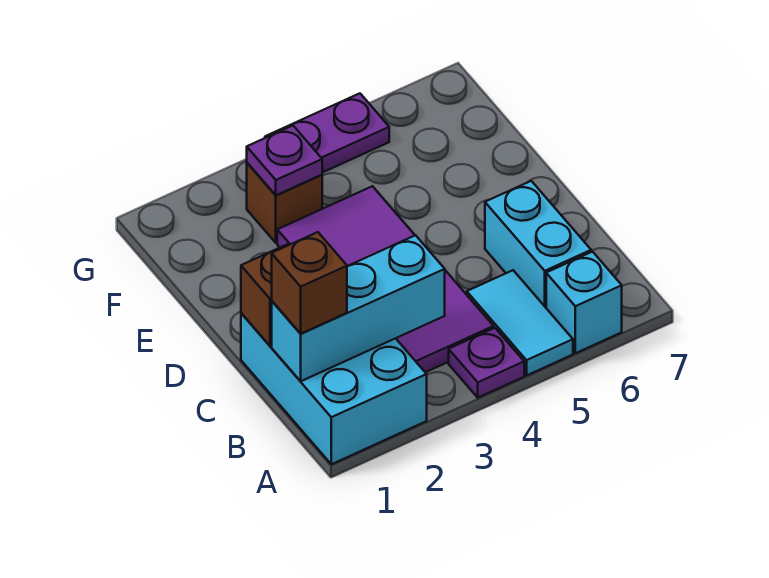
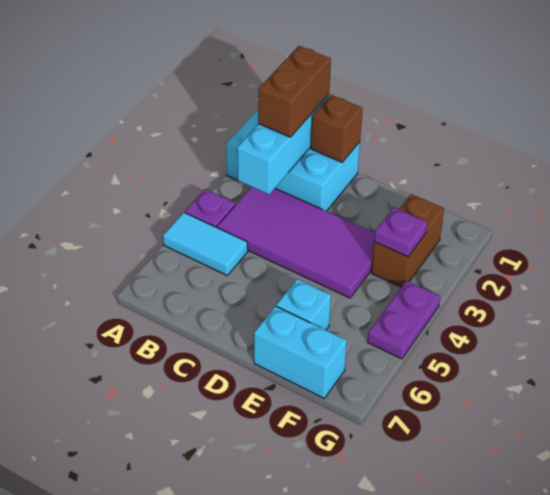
cyan 1x1 brick [546,252,622,353] -> cyan 1x1 brick moved to [276,279,331,330]
brown 1x1 brick [272,232,347,334] -> brown 1x2 brick [258,46,331,137]
cyan 1x2 brick [485,181,591,307] -> cyan 1x2 brick moved to [254,306,347,398]
brown 1x1 brick [247,163,322,243] -> brown 1x2 brick [371,194,444,287]

